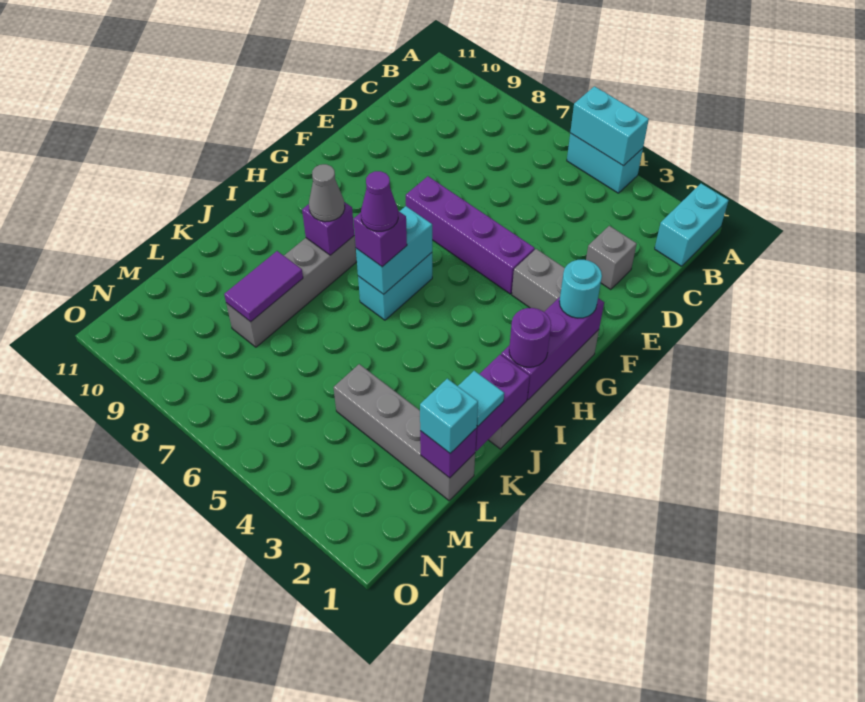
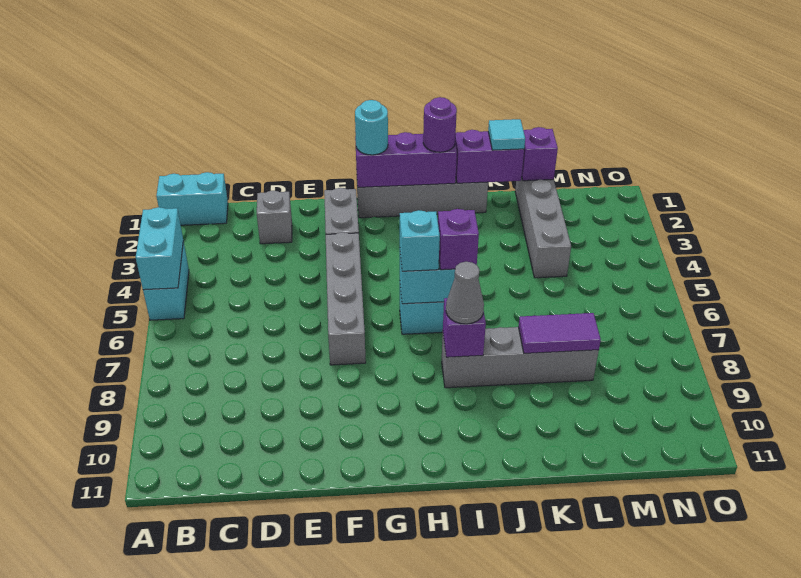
purple 1x4 brick [406,176,535,294] -> grey 1x4 brick [326,232,366,365]
purple 1x1 cone [361,171,398,231] -> none
cyan 1x1 brick [420,379,478,453] -> cyan 1x1 brick moved to [400,210,440,271]

